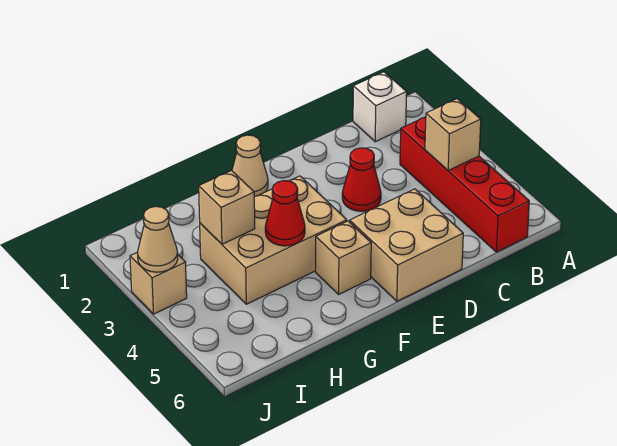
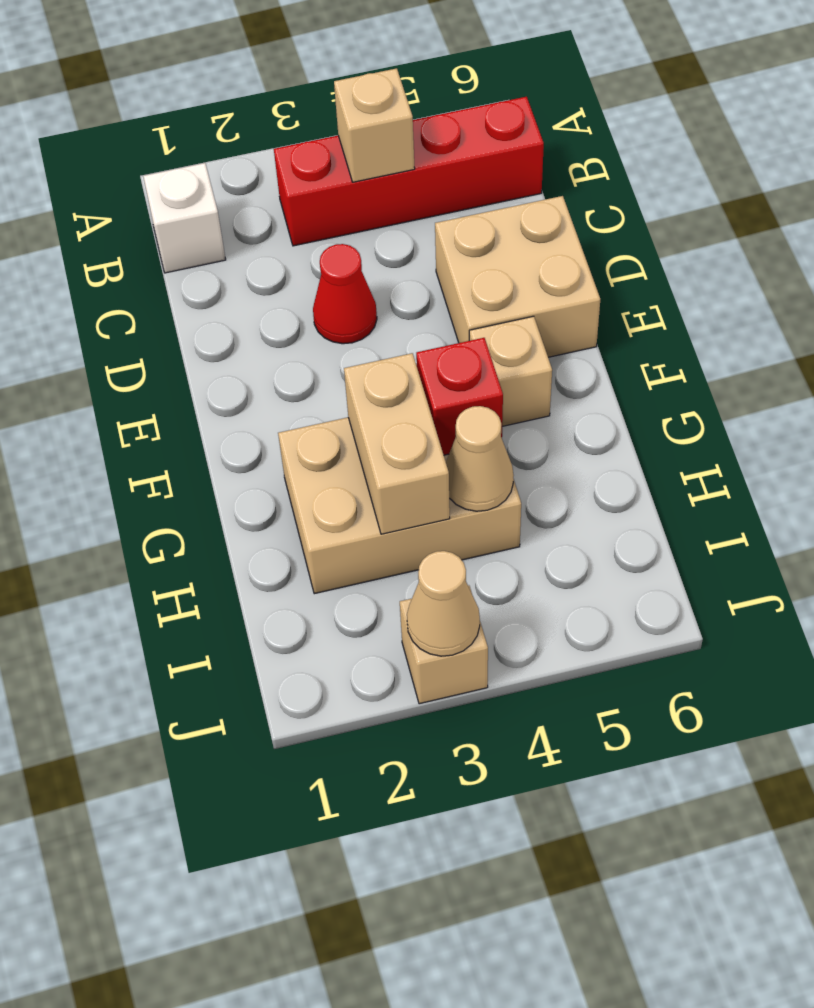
tan 1x1 cone [232,135,268,197] -> tan 1x1 cone moved to [446,406,514,511]
tan 2x3 brick [200,176,347,304] -> tan 2x3 brick turned to [278,417,521,594]
red 1x1 cone [265,181,305,246] -> red 1x1 brick [416,338,503,455]
tan 1x1 brick [199,171,255,244] -> tan 1x2 brick [344,353,450,534]

